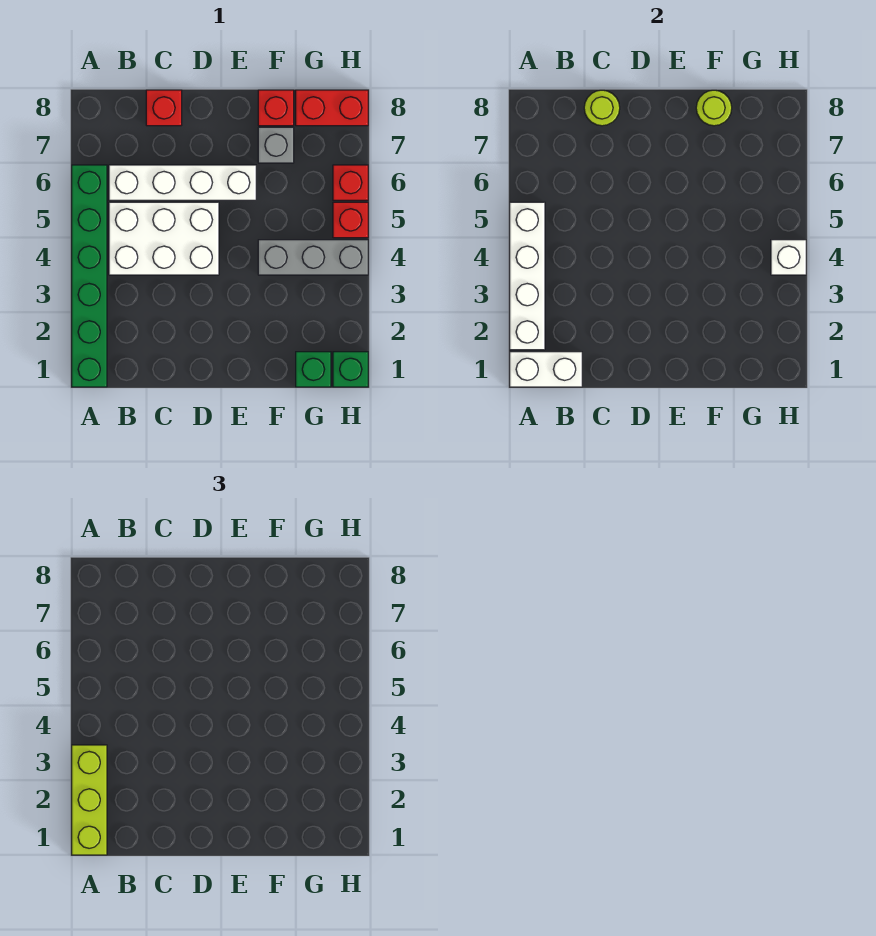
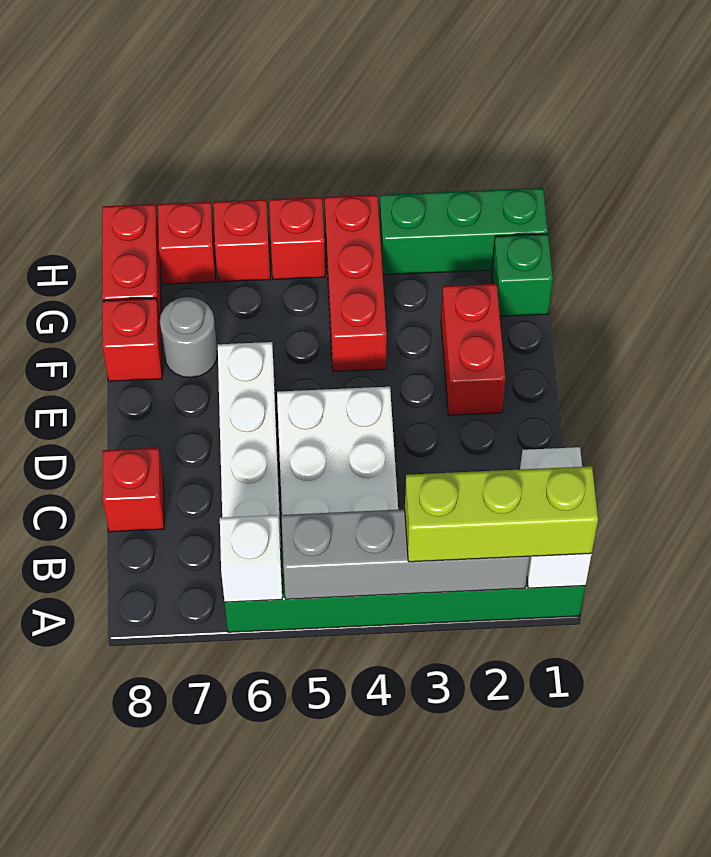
white 1x4 brick [510,202,545,350] -> grey 1x4 brick [281,509,530,599]
lime 1x1 round brick [584,90,620,126] -> none
none -> red 1x2 brick [441,284,506,415]
grey 1x3 brick [258,240,368,275] -> red 1x3 brick [325,195,387,371]
grey 1x1 brick [258,127,294,163] -> grey 1x1 round brick [160,297,217,378]
lime 1x1 round brick [696,90,732,126] -> none
green 1x1 brick [333,352,368,387] -> green 1x3 brick [380,188,548,275]
white 1x1 brick [771,240,806,275] -> white 1x1 brick moved to [220,515,282,602]
none -> red 1x1 brick [158,202,215,284]

